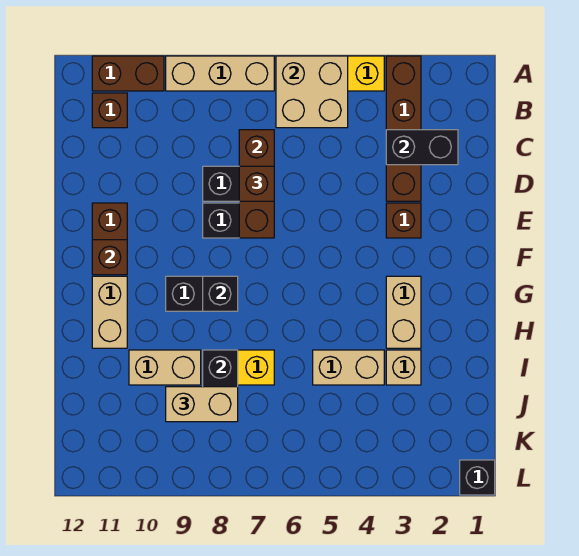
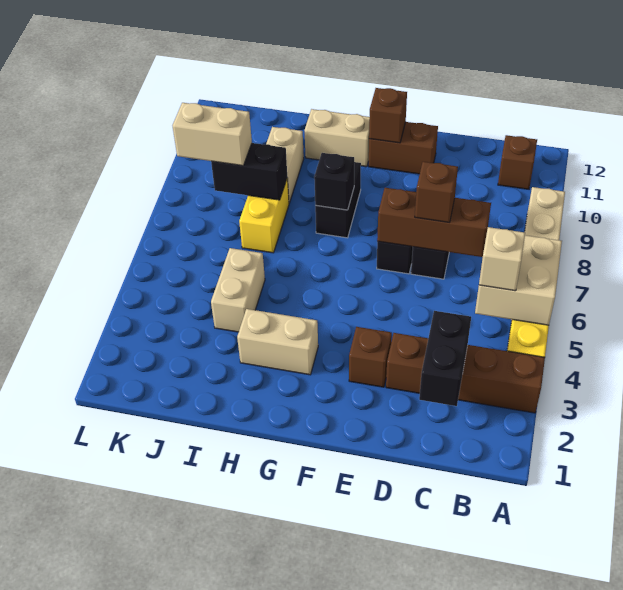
brown 1x2 brick [92,56,164,91] -> none
tan 1x1 brick [386,350,421,385] -> tan 1x1 brick moved to [479,227,525,291]
tan 1x2 brick [166,387,238,422] -> tan 1x2 brick turned to [172,103,252,166]
black 1x1 brick [460,460,495,495] -> none

